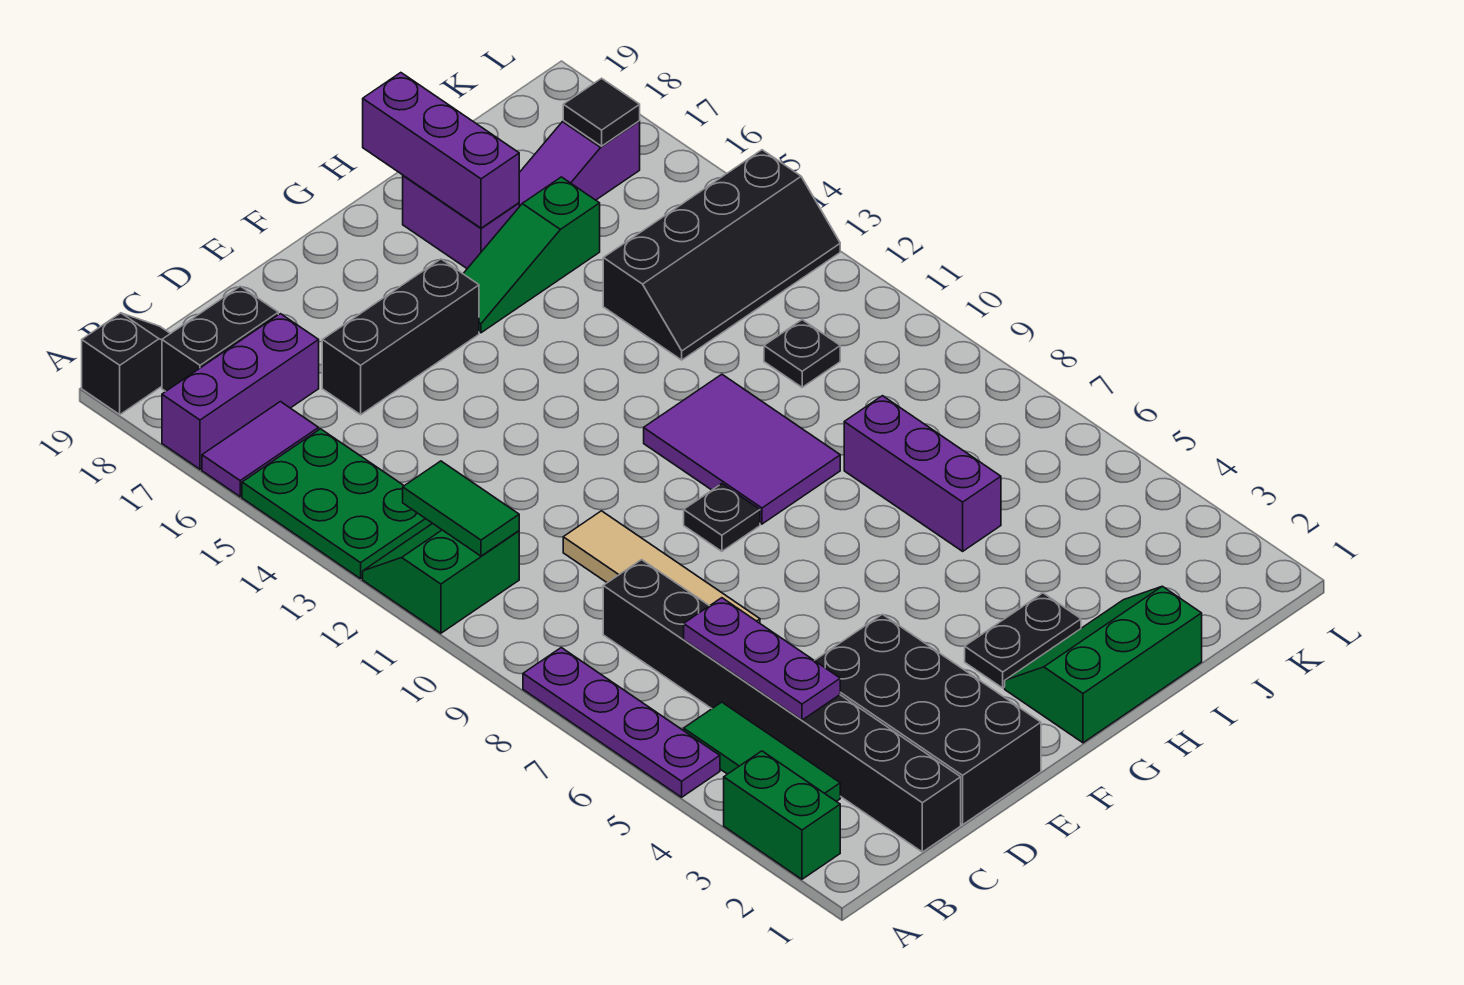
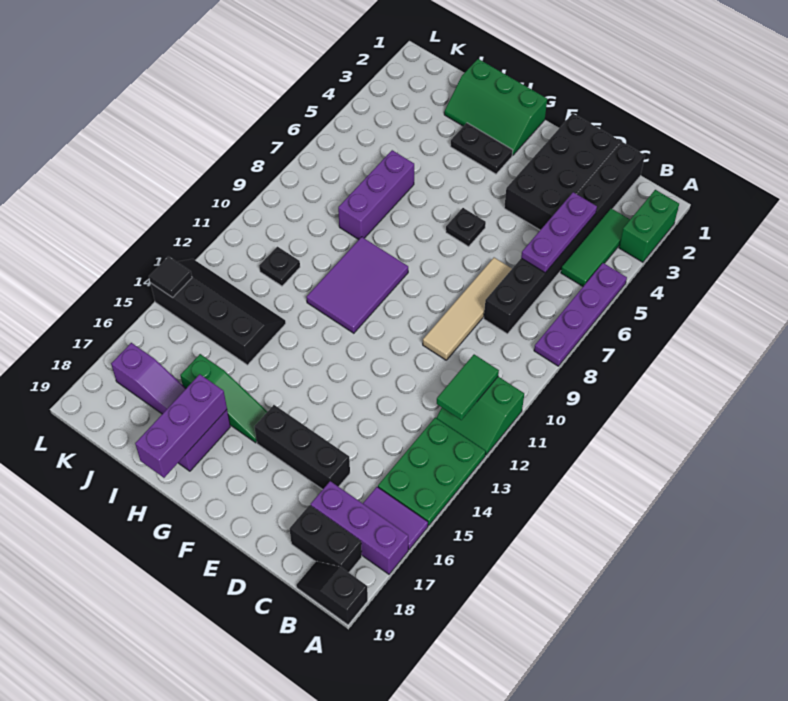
black 1x1 plate [684,484,760,551] -> black 1x1 plate moved to [446,208,486,247]
black 1x1 tile [563,78,640,146] -> black 1x1 tile moved to [149,256,192,298]

